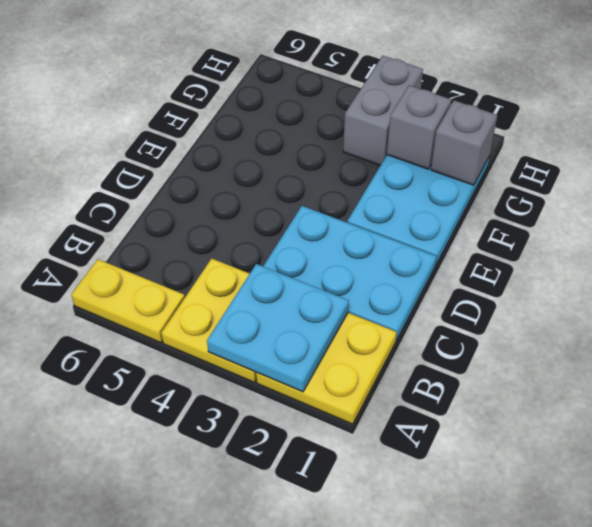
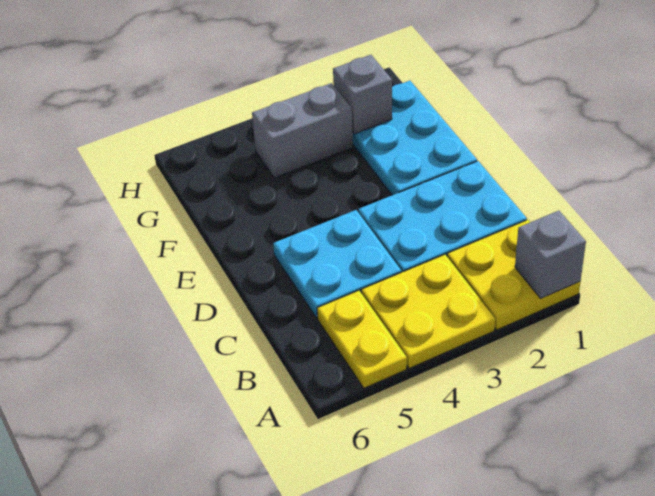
cyan 2x2 plate [207,264,349,392] -> cyan 2x2 plate moved to [273,210,401,318]
yellow 1x2 plate [71,259,185,343] -> yellow 1x2 plate turned to [317,291,407,388]
grey 1x1 brick [431,100,497,185] -> grey 1x1 brick moved to [515,211,586,298]
grey 1x2 brick [343,56,423,165] -> grey 1x2 brick turned to [252,83,353,178]

